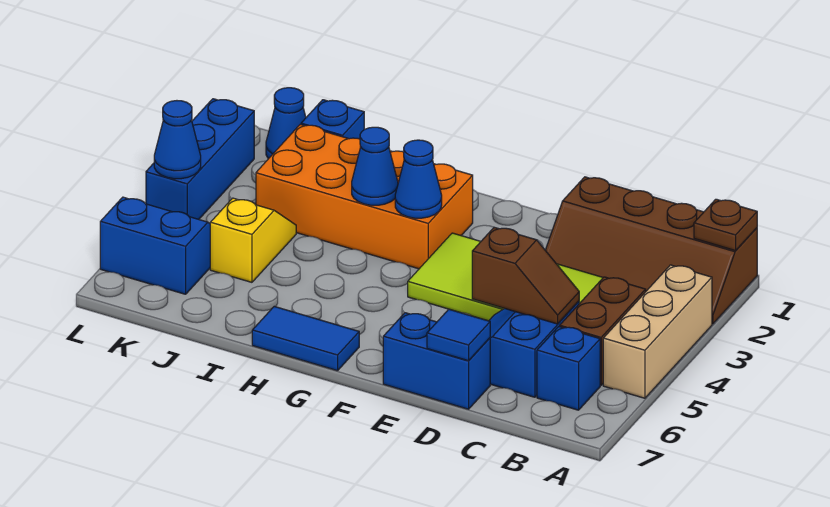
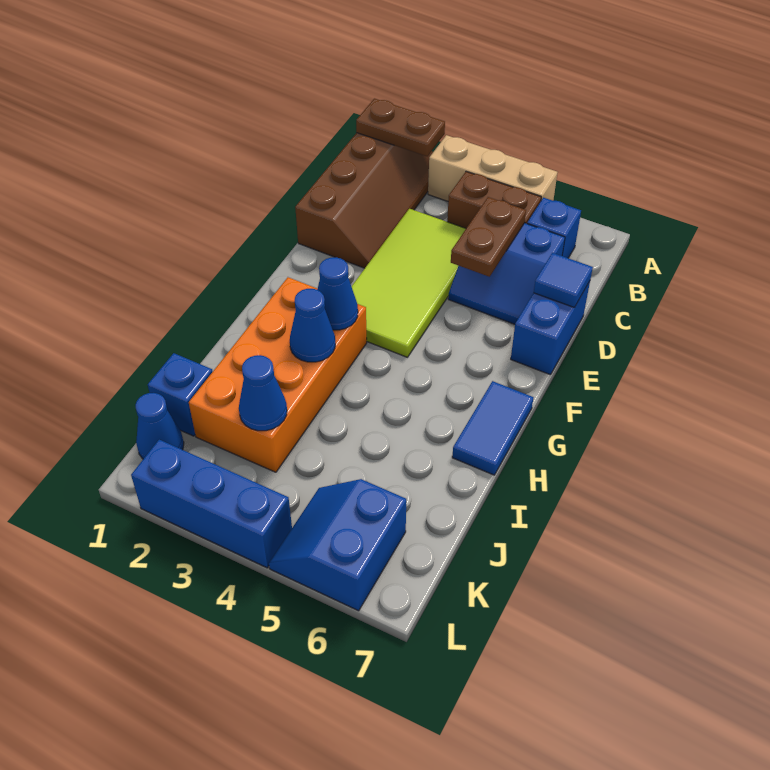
brown 1x1 plate [694,199,757,251] -> brown 1x2 plate [356,99,445,156]
brown 1x2 slope [472,227,579,324] -> brown 1x2 plate [451,197,526,277]
yellow 1x2 slope [210,198,296,282] -> none
blue 1x1 cone [154,101,201,179] -> blue 1x1 cone moved to [239,355,287,431]

